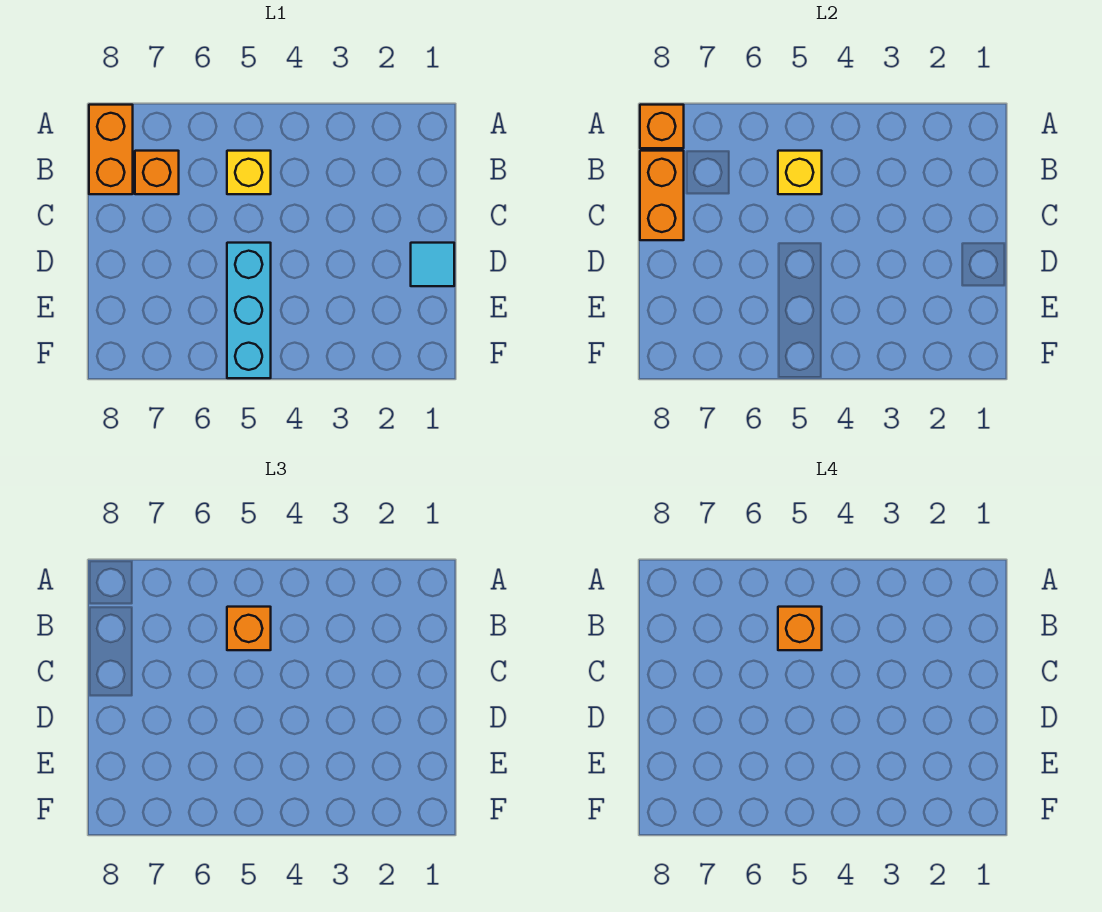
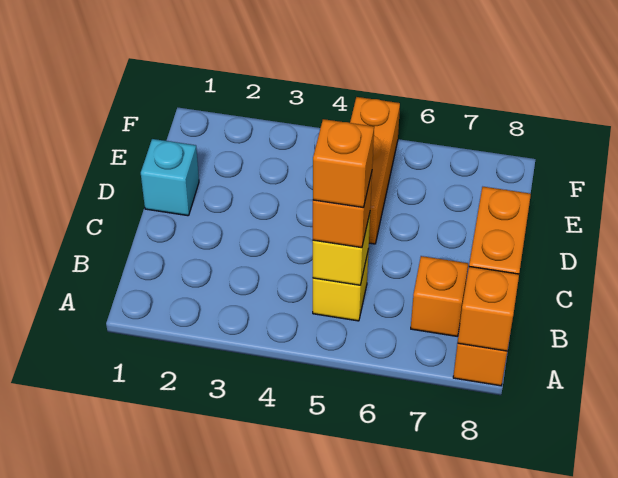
cyan 1x1 tile [411,243,454,286] -> cyan 1x1 brick [141,139,199,216]
cyan 1x3 brick [227,243,271,378] -> orange 1x3 brick [350,97,400,244]

